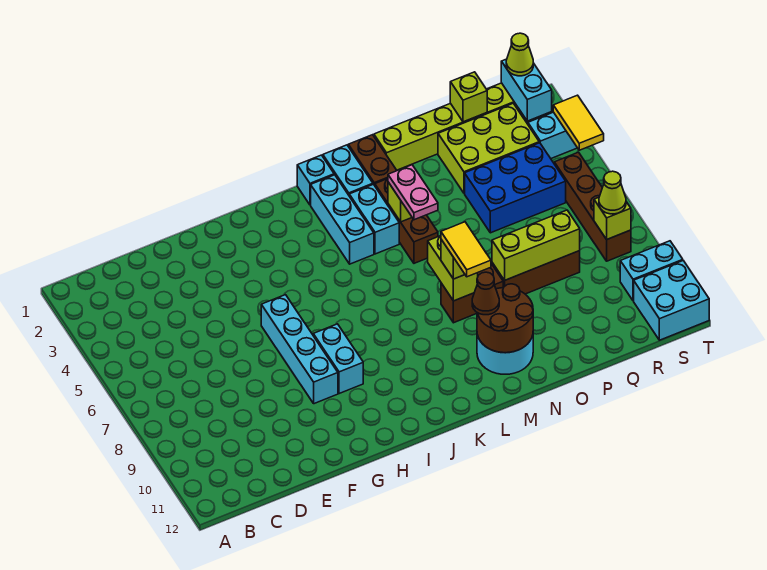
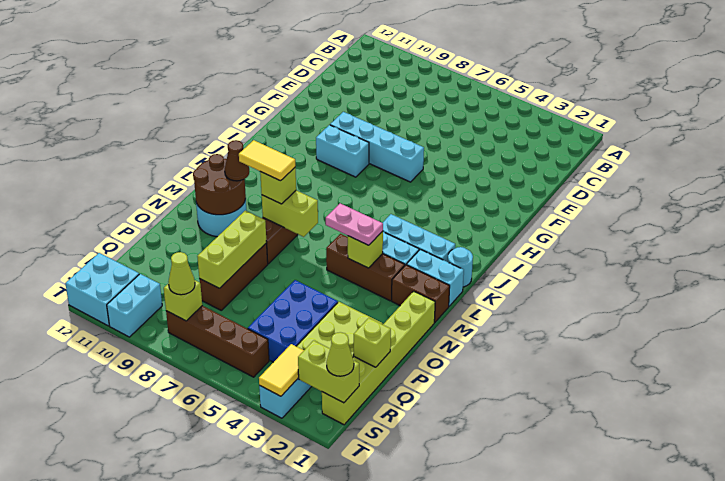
cyan 1x1 brick [297,155,334,205] -> cyan 1x1 round brick [448,247,473,287]
cyan 1x2 brick [501,59,552,121] -> lime 1x2 brick [298,340,359,403]
yellow 1x2 tile [553,95,604,150] -> yellow 1x2 tile turned to [259,344,304,396]

